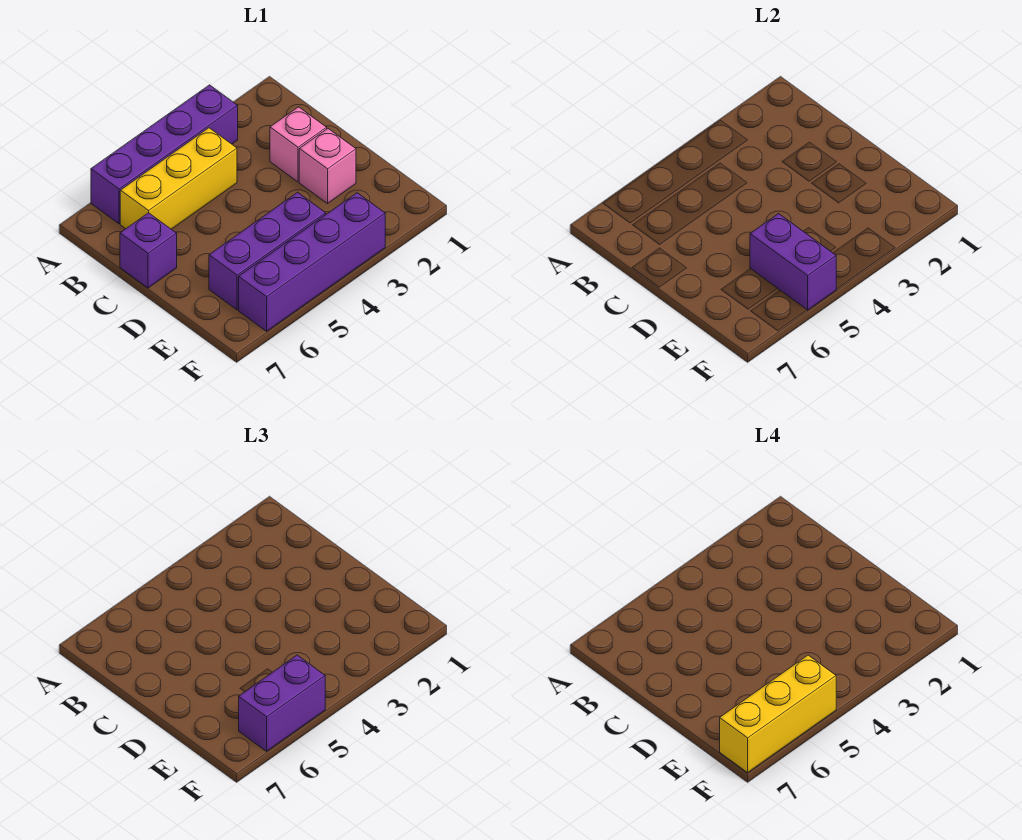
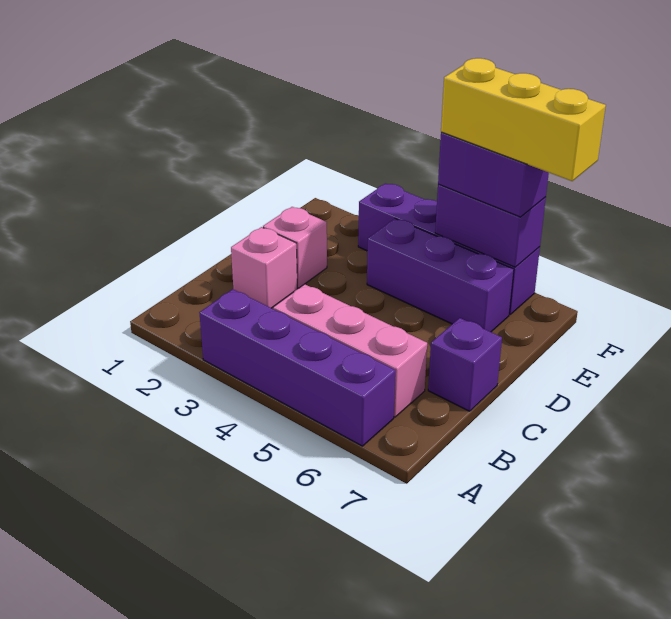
yellow 1x3 brick [120,128,237,229] -> pink 1x3 brick [273,284,427,417]
purple 1x2 brick [750,214,836,310] -> purple 1x2 brick turned to [435,184,546,267]

